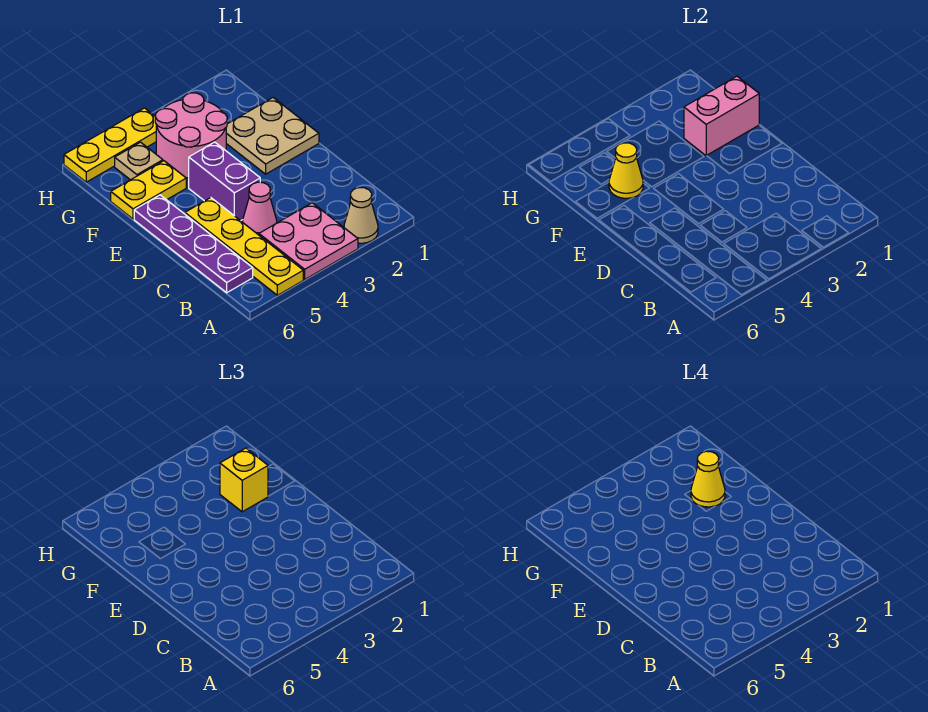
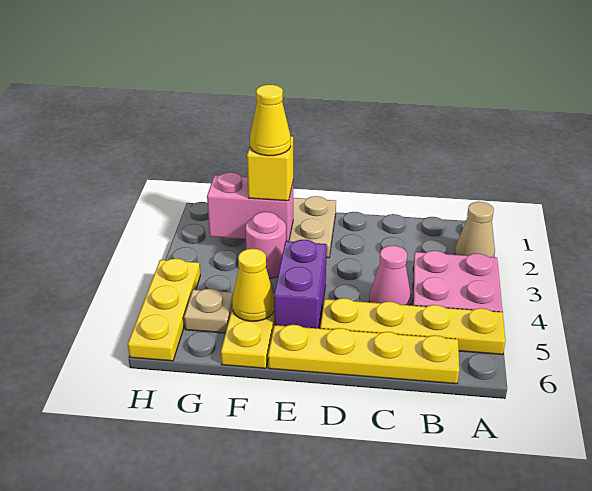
purple 1x4 plate [134,195,253,293] -> yellow 1x4 plate [268,325,459,384]
purple 1x2 brick [189,142,260,221] -> purple 1x2 brick turned to [274,240,327,328]
pink 1x2 brick [684,76,759,156] -> pink 1x2 brick turned to [207,172,293,241]
pink 2x2 round brick [155,93,227,178] -> pink 1x1 round brick [246,212,286,279]

